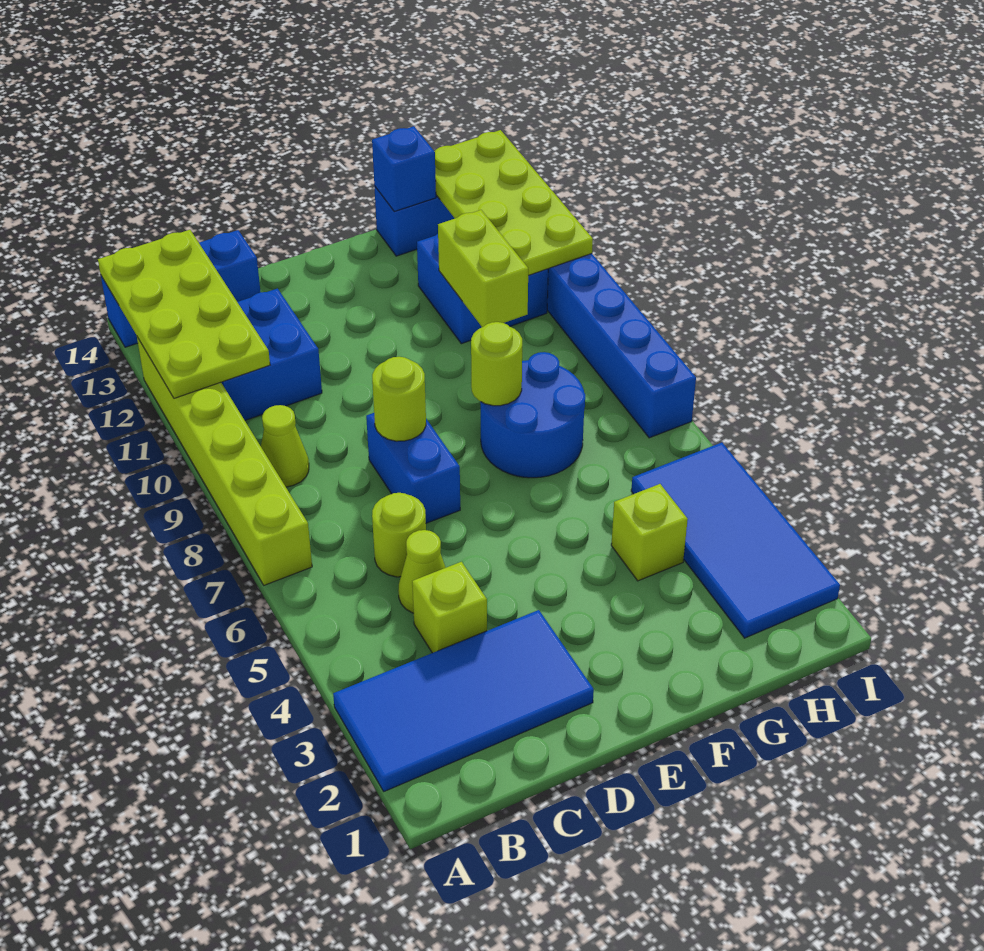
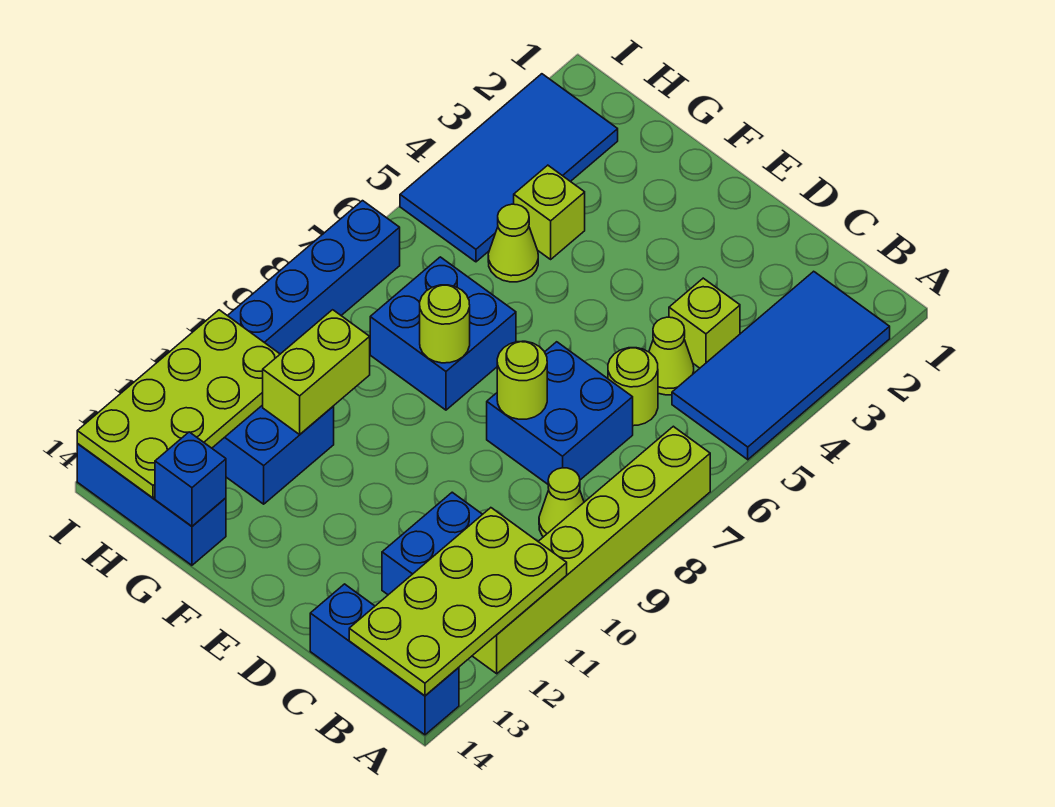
blue 2x4 tile [333,610,594,791] -> blue 2x4 tile turned to [672,271,890,460]
blue 1x2 brick [366,413,460,523] -> blue 2x2 brick [487,342,633,484]
blue 2x2 round brick [480,352,585,478] -> blue 2x2 brick [370,257,516,410]
none -> lime 1x1 cone [488,204,538,282]

